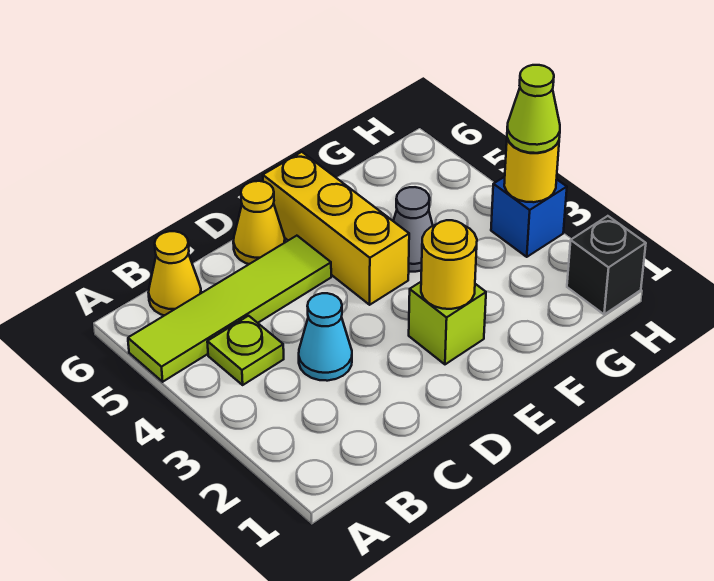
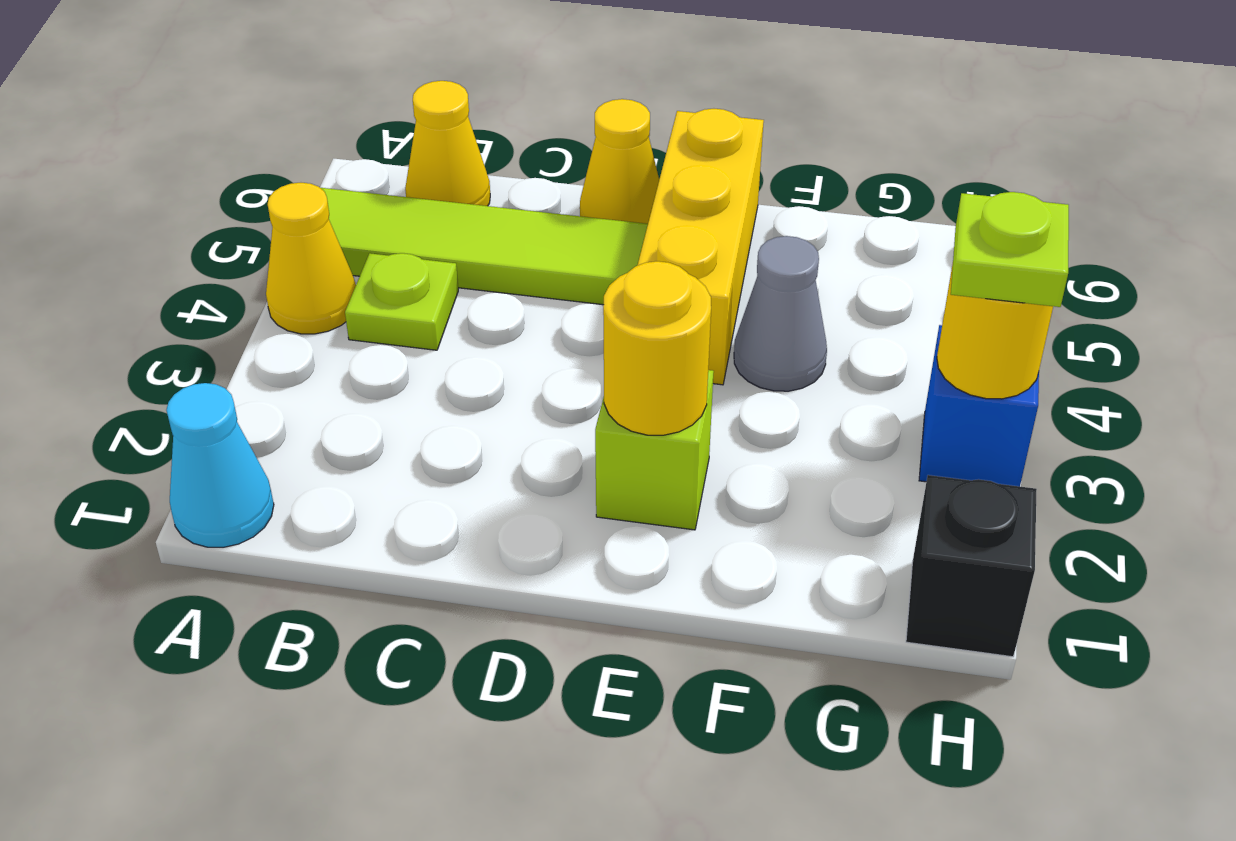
none -> yellow 1x1 cone [266,183,356,334]
cyan 1x1 cone [299,293,352,381] -> cyan 1x1 cone moved to [166,383,274,547]
lime 1x1 cone [507,65,560,153] -> lime 1x1 plate [951,192,1069,307]

